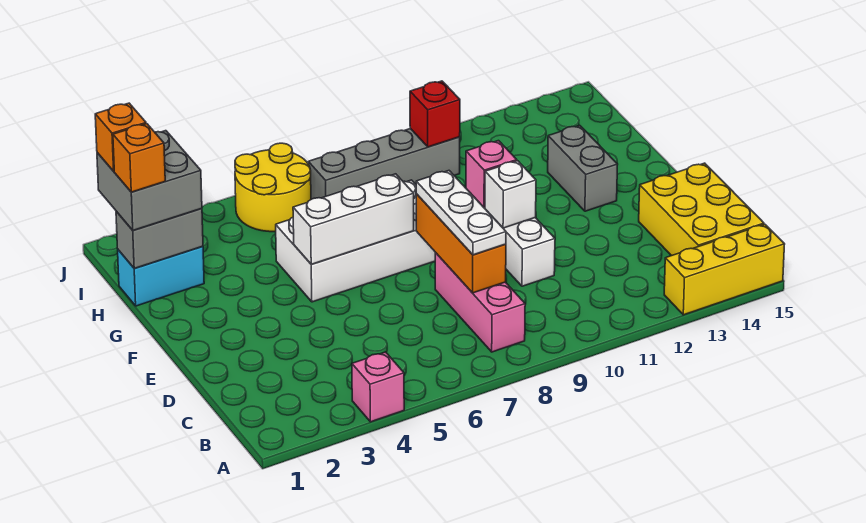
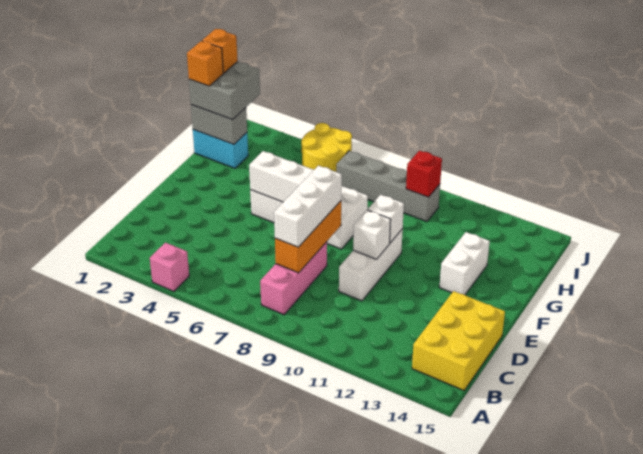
yellow 1x3 brick [664,224,785,315] -> none
white 1x3 plate [416,171,506,255] -> white 1x3 brick [274,166,342,247]
pink 1x1 brick [466,141,517,207] -> white 1x1 brick [368,195,404,243]
grey 1x2 brick [548,125,618,211] -> white 1x2 brick [439,232,490,295]

